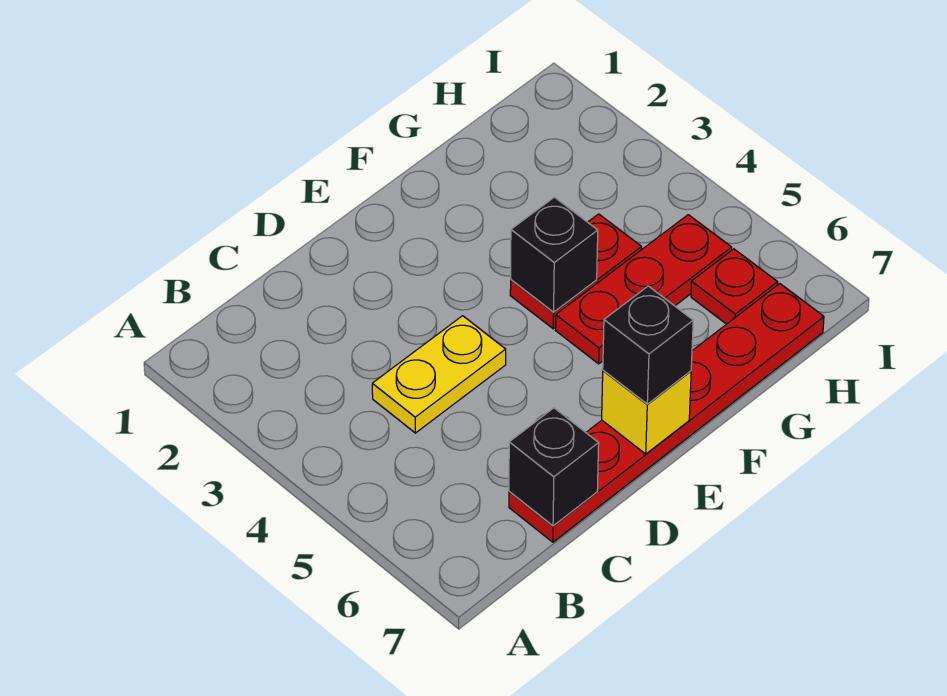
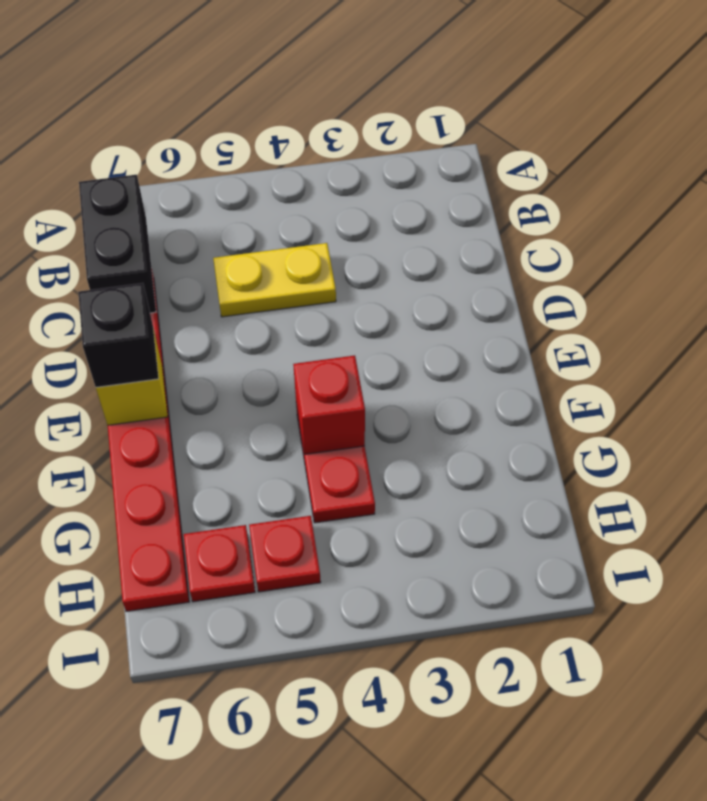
yellow 1x2 plate [372,316,506,433] -> yellow 1x2 plate turned to [213,243,336,317]
black 1x1 brick [509,408,599,526] -> black 1x2 brick [79,175,156,313]
black 1x1 brick [511,197,598,312] -> red 1x1 brick [293,355,365,455]
red 1x3 plate [555,215,732,364] -> red 1x1 plate [249,516,321,592]

